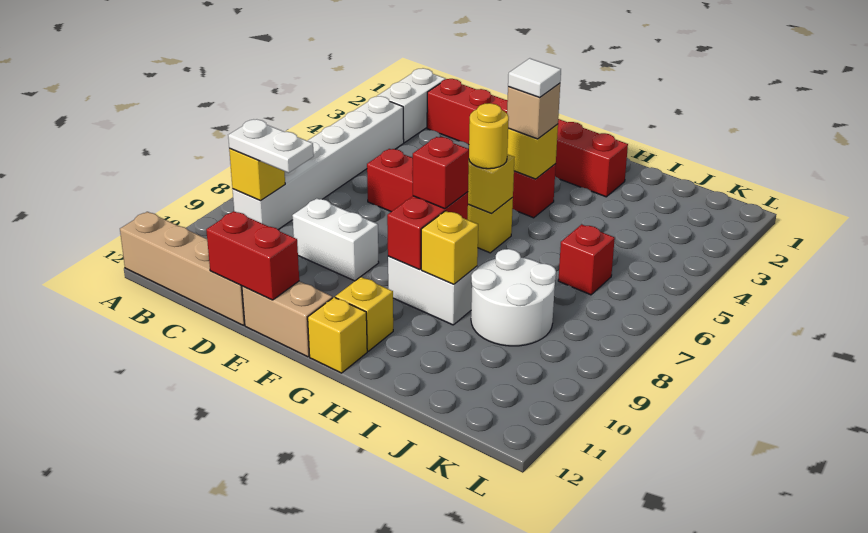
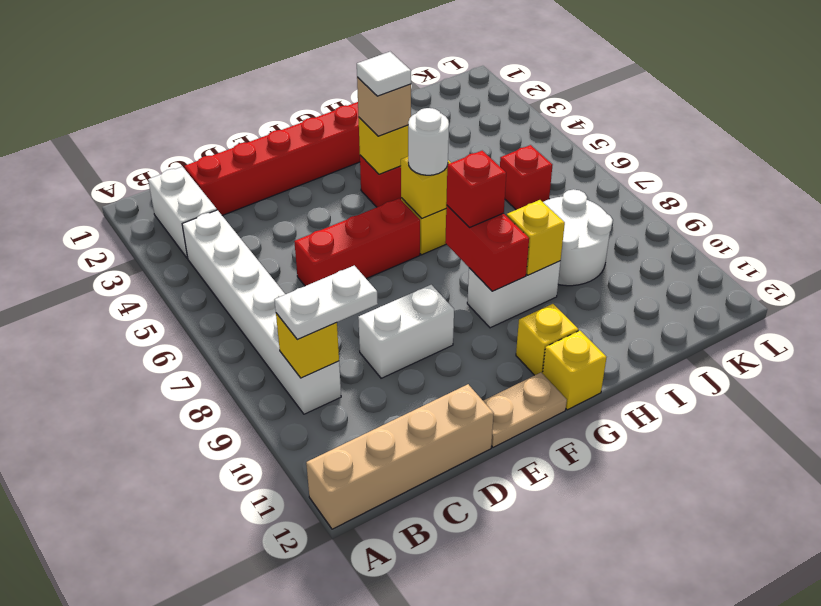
red 1x2 brick [206,211,299,300] -> none
tan 1x2 brick [242,281,332,357] -> tan 1x2 plate [483,373,567,447]
yellow 1x1 round brick [469,103,509,169] -> white 1x1 round brick [408,108,449,175]

